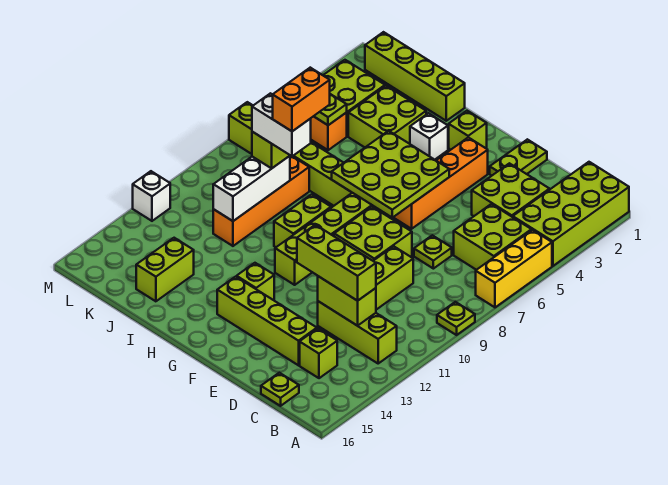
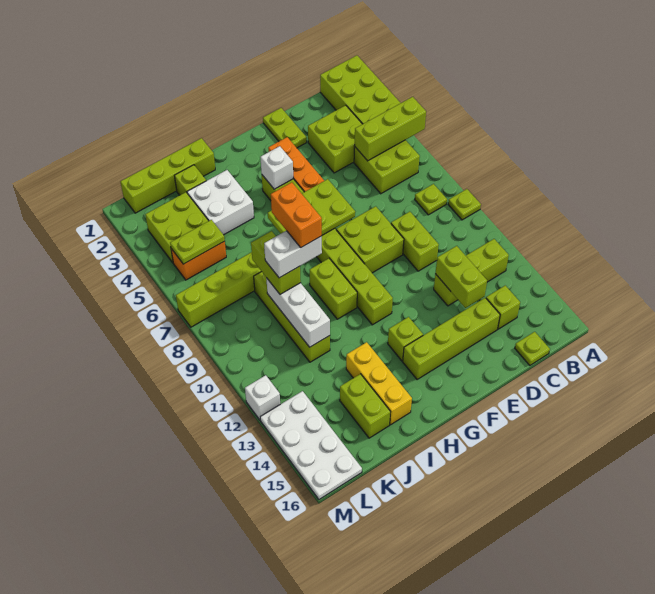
yellow 1x3 brick [476,230,552,307] -> yellow 1x3 brick moved to [346,342,412,425]
lime 1x2 brick [318,276,376,326] -> lime 1x2 brick turned to [435,246,487,308]
lime 1x3 brick [297,225,376,301] -> lime 1x3 brick moved to [354,97,426,161]
lime 1x1 plate [414,235,452,269] -> lime 1x1 plate moved to [415,184,447,215]
lime 3x3 plate [332,131,449,218] -> lime 2x3 plate [268,179,355,235]
lime 1x1 brick [449,111,487,150] -> lime 1x1 brick moved to [174,165,206,195]
lime 2x2 brick [348,86,426,147] -> white 2x2 brick [187,170,254,235]
orange 1x4 brick [213,156,309,246] -> lime 1x4 brick [254,272,330,362]
none -> white 2x4 plate [260,391,362,499]

